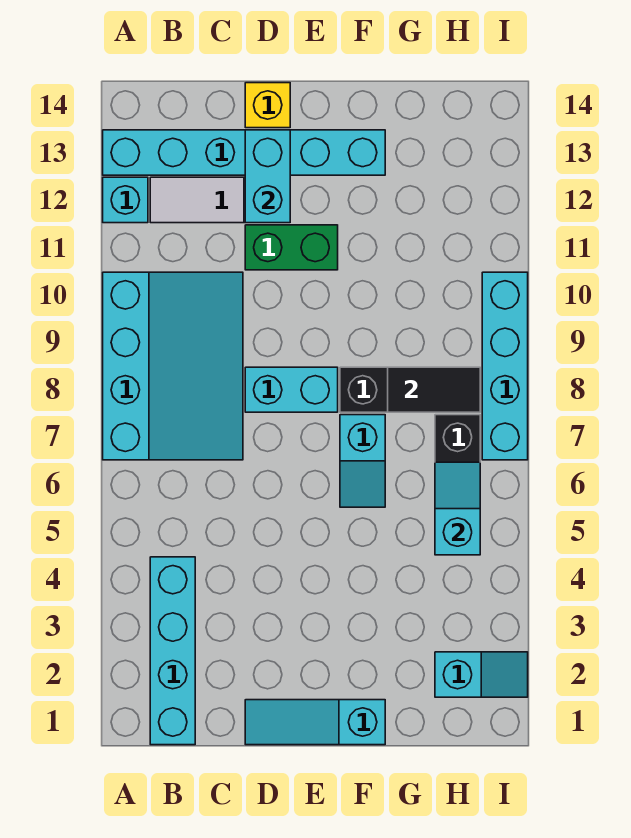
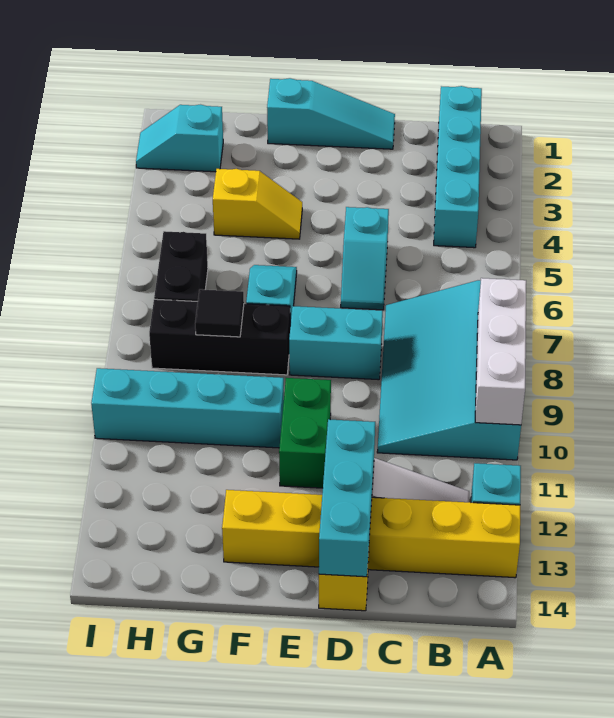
none -> white 1x3 brick [475,278,526,425]
cyan 1x6 brick [103,130,385,175] -> yellow 1x6 brick [222,490,520,578]
green 1x2 brick [245,225,338,270] -> green 1x2 brick turned to [279,378,331,488]
cyan 1x2 brick [245,130,290,223] -> cyan 1x3 brick [319,419,375,577]
none -> yellow 1x2 slope [213,169,302,239]
black 1x2 tile [388,367,480,412] -> black 1x1 tile [195,289,244,337]
cyan 1x2 slope [435,462,480,555] -> cyan 1x2 slope moved to [341,207,389,310]
cyan 1x4 brick [482,272,528,460] -> cyan 1x4 brick turned to [91,368,284,448]

